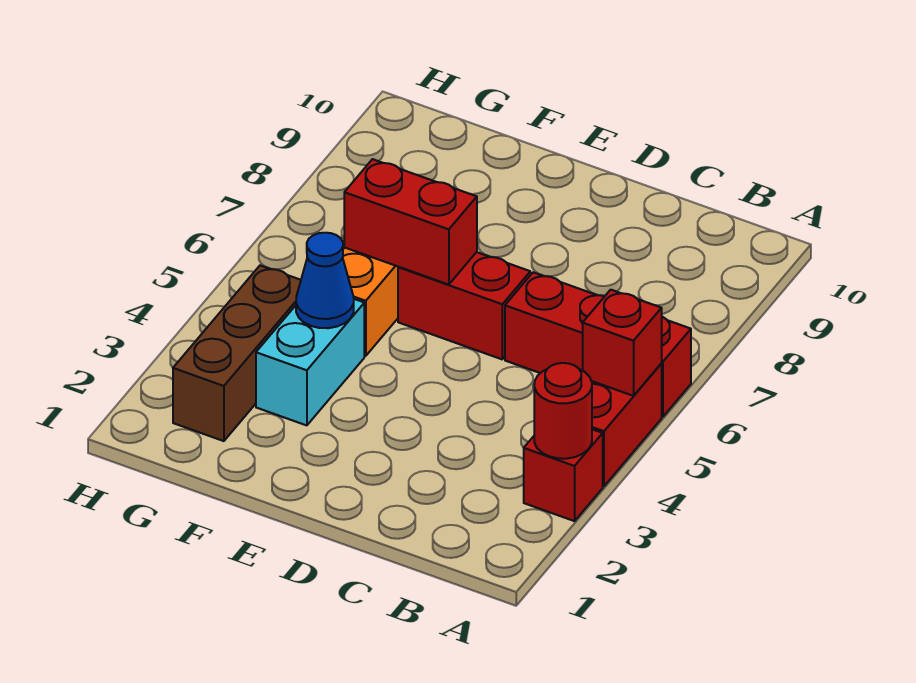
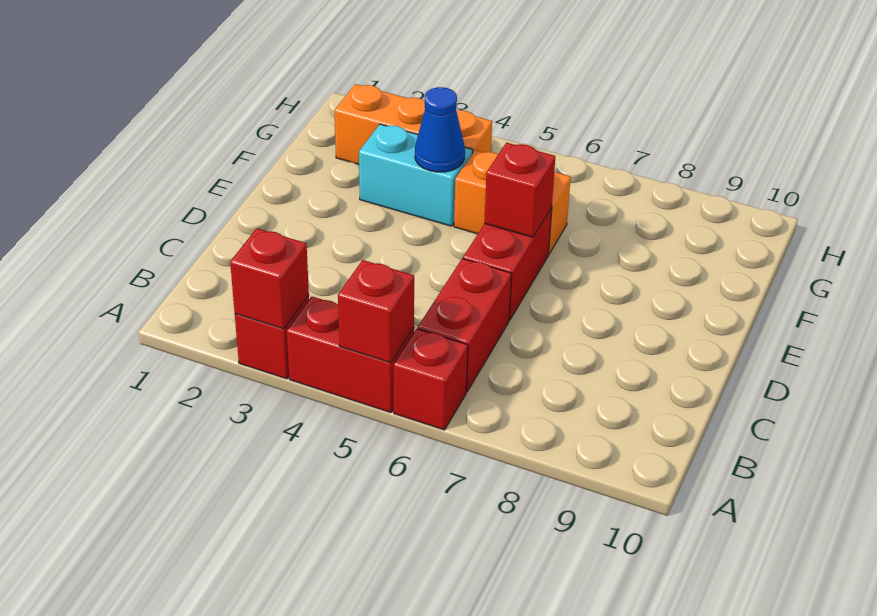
red 1x1 round brick [534,363,592,459] -> red 1x1 brick [230,228,309,329]
red 1x2 brick [344,159,477,285] -> red 1x1 brick [484,143,555,237]
brown 1x3 brick [173,265,301,441] -> orange 1x3 brick [334,84,492,164]

